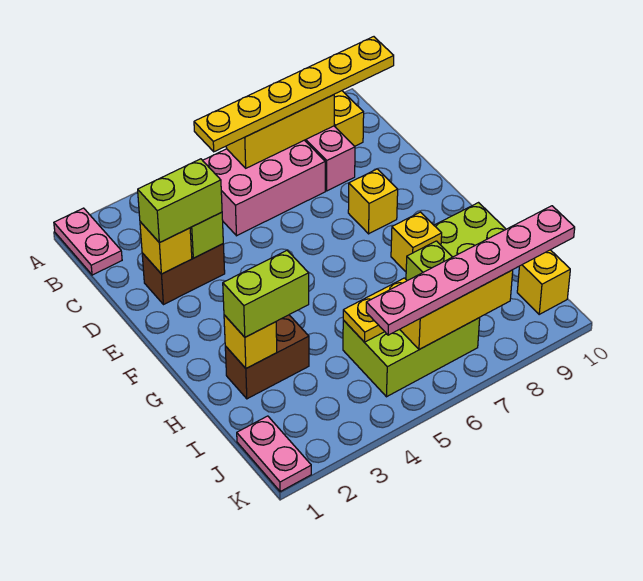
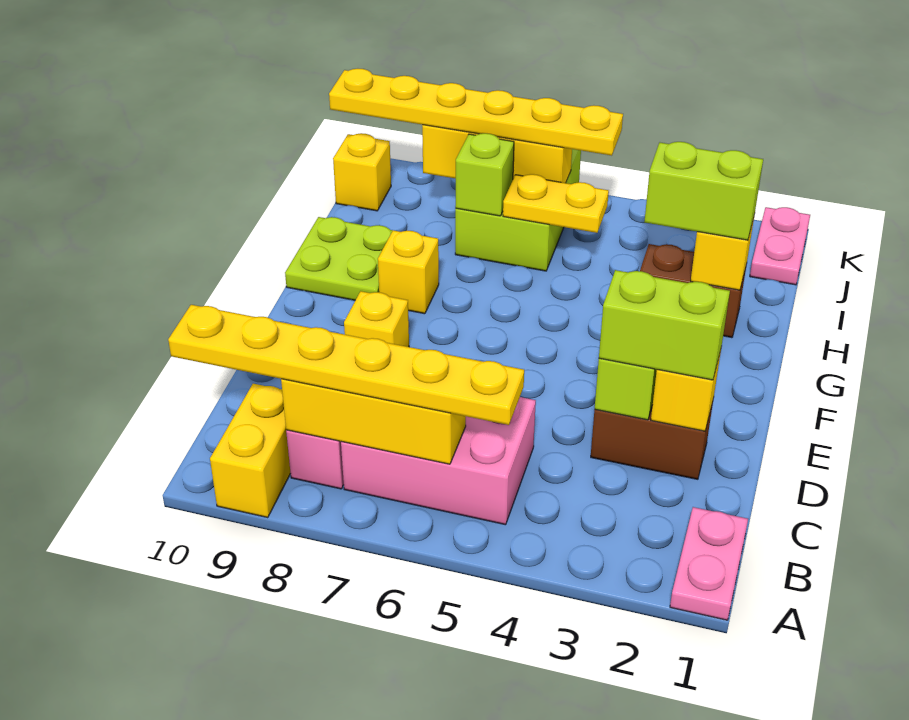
lime 2x3 brick [343,318,480,397] -> lime 2x3 brick turned to [455,149,581,271]
pink 1x6 plate [366,206,575,335] -> yellow 1x6 plate [329,69,623,156]

